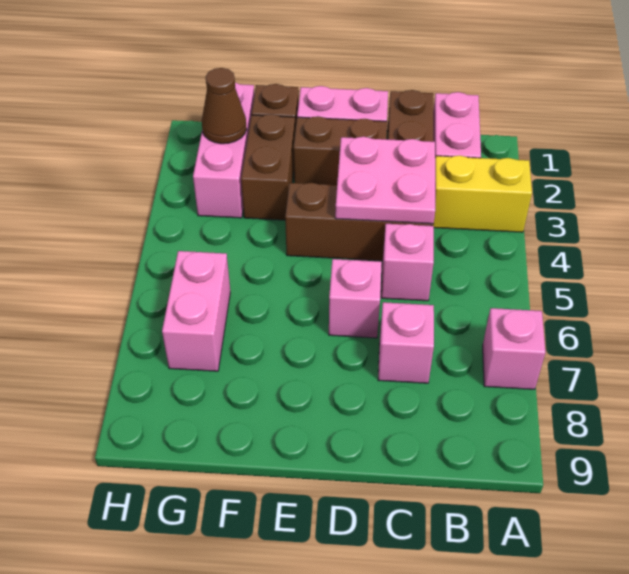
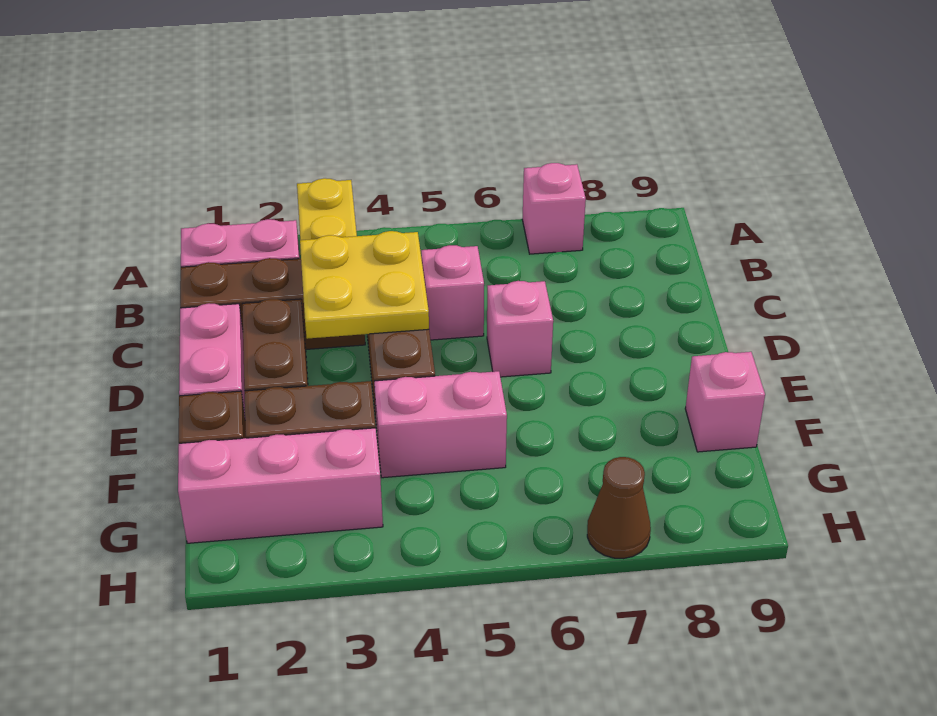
pink 2x2 plate [335,137,435,224] -> yellow 2x2 plate [300,231,429,339]
pink 1x1 brick [378,302,434,383] -> pink 1x1 brick moved to [685,352,765,452]
brown 1x1 cone [202,68,247,144] -> brown 1x1 cone moved to [587,457,651,559]
pink 1x2 brick [162,251,230,371] -> pink 1x2 brick moved to [374,371,507,478]

